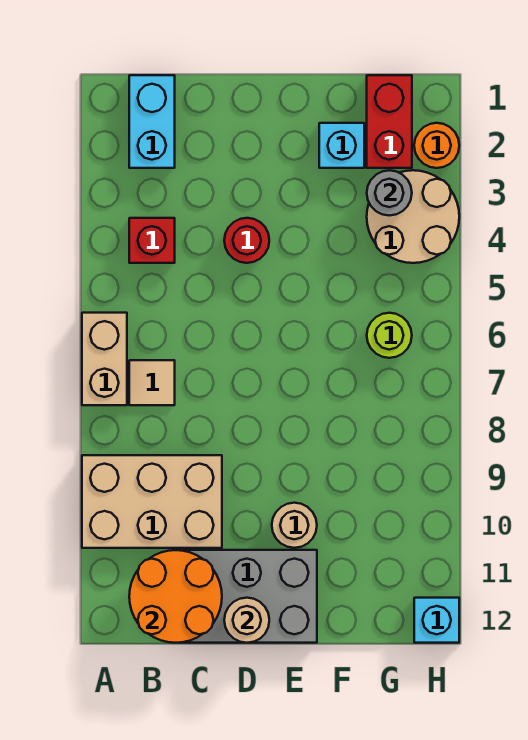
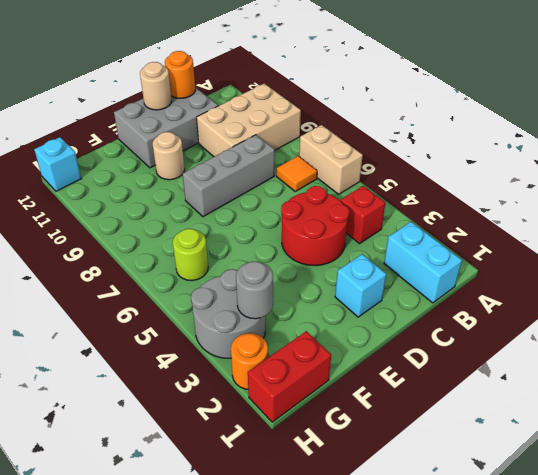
tan 1x1 tile [129,360,175,405] -> orange 1x1 tile [276,156,317,191]
orange 2x2 round brick [129,550,222,643] -> orange 1x1 round brick [165,51,195,98]
none -> grey 1x3 brick [183,135,275,217]
red 1x1 round brick [224,218,269,263] -> red 2x2 round brick [281,186,349,266]
cyan 1x1 brick [319,123,364,168] -> cyan 1x1 brick moved to [335,254,386,317]
red 1x2 brick [367,75,412,168] -> red 1x2 brick turned to [248,331,331,422]
tan 2x2 round brick [367,170,459,263] -> grey 2x2 round brick [191,269,265,358]

